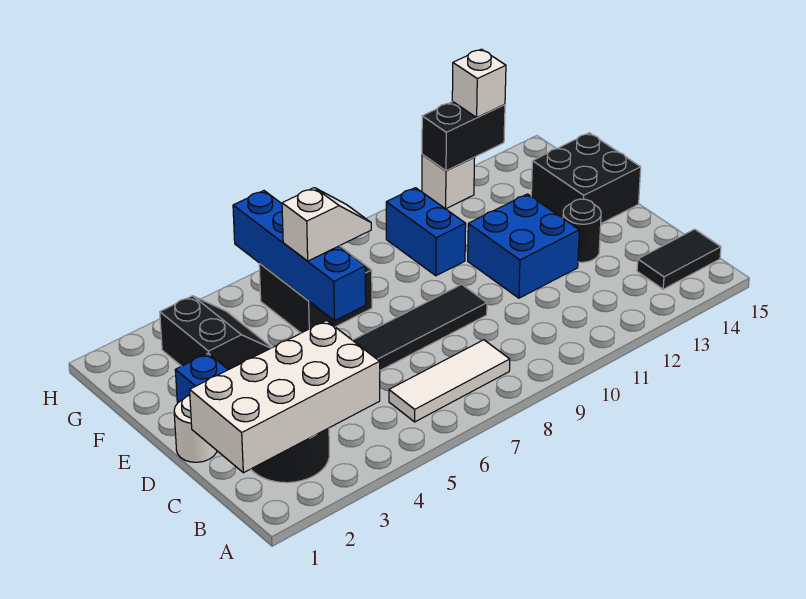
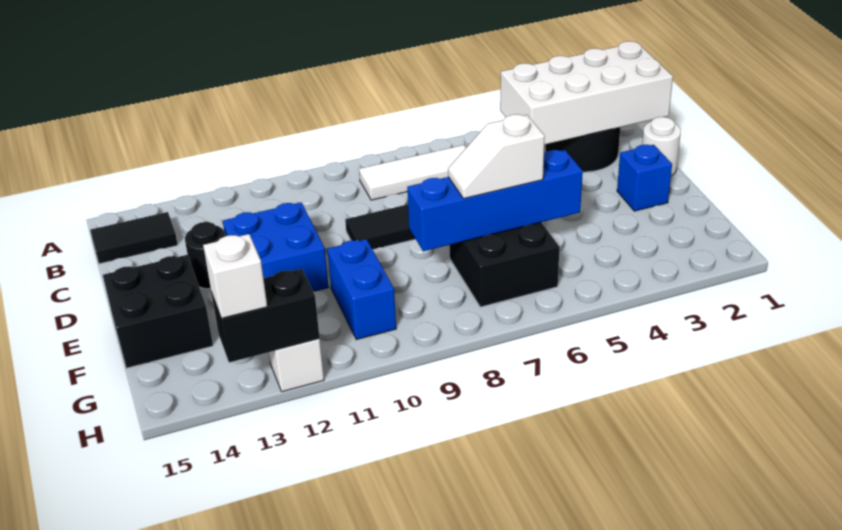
blue 1x4 brick [233,191,366,321] -> blue 1x4 brick turned to [407,150,583,251]
black 2x2 slope [160,296,272,370] -> none

